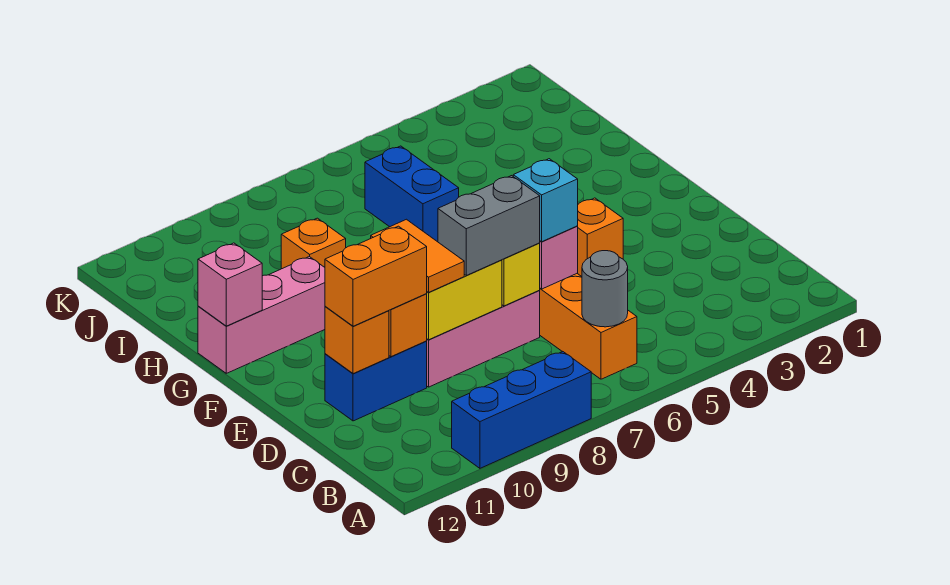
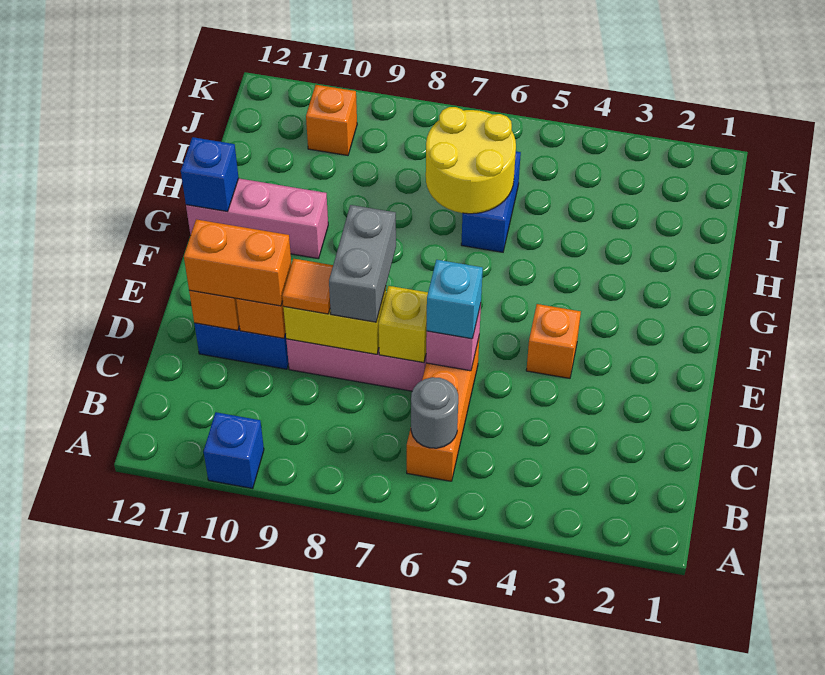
blue 1x3 brick [452,352,591,468] -> blue 1x1 brick [204,412,264,488]
grey 1x2 brick [438,176,540,275] -> grey 1x2 brick turned to [329,205,396,322]
orange 1x2 tile [371,219,464,292] -> orange 1x1 tile [282,259,333,314]
pink 1x1 brick [198,243,262,326] -> blue 1x1 brick [181,137,239,211]
none -> yellow 2x2 round brick [426,107,516,214]
orange 1x1 brick [281,218,346,269] -> orange 1x1 brick moved to [306,85,357,156]

